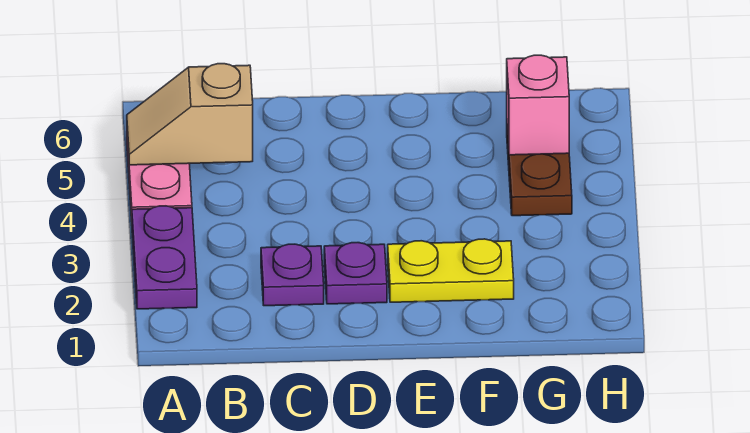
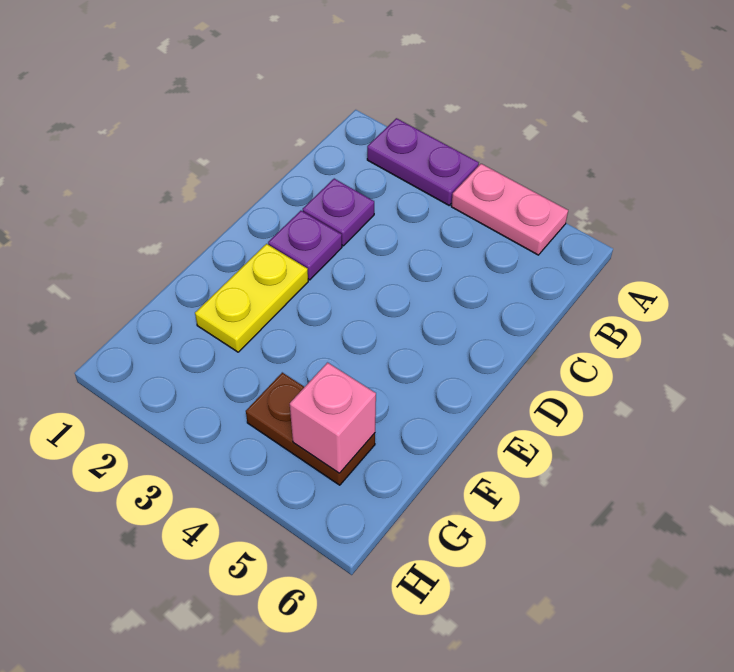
tan 1x2 slope [127,64,253,165] -> none

